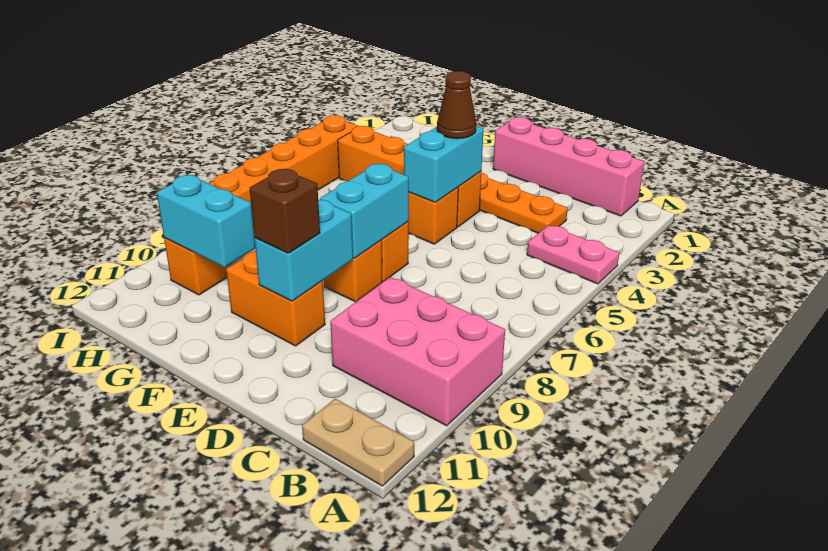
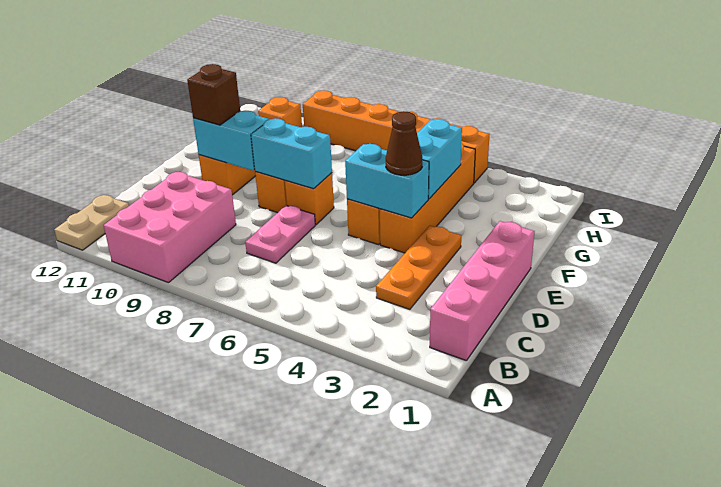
pink 1x2 plate [527,225,619,284] -> pink 1x2 plate moved to [245,206,315,263]
cyan 1x2 brick [157,175,255,267] -> cyan 1x2 brick moved to [417,119,462,199]

